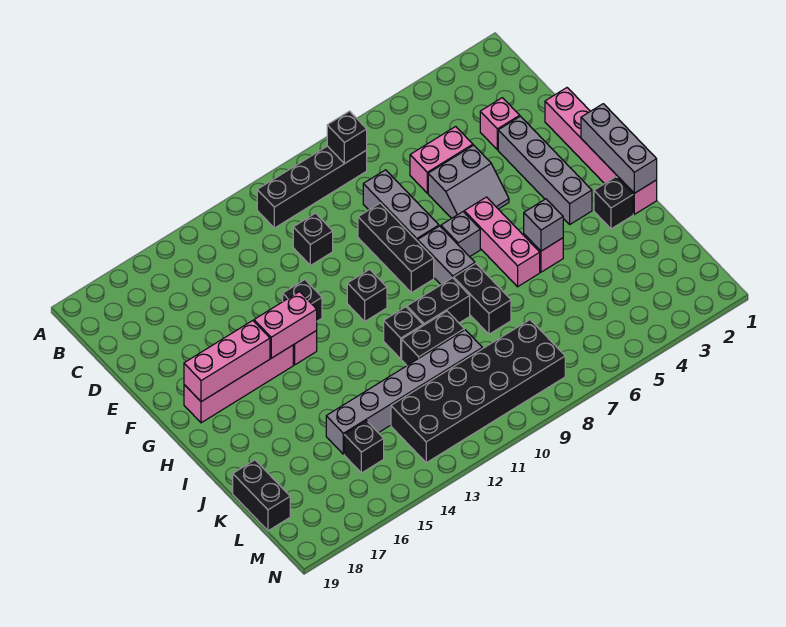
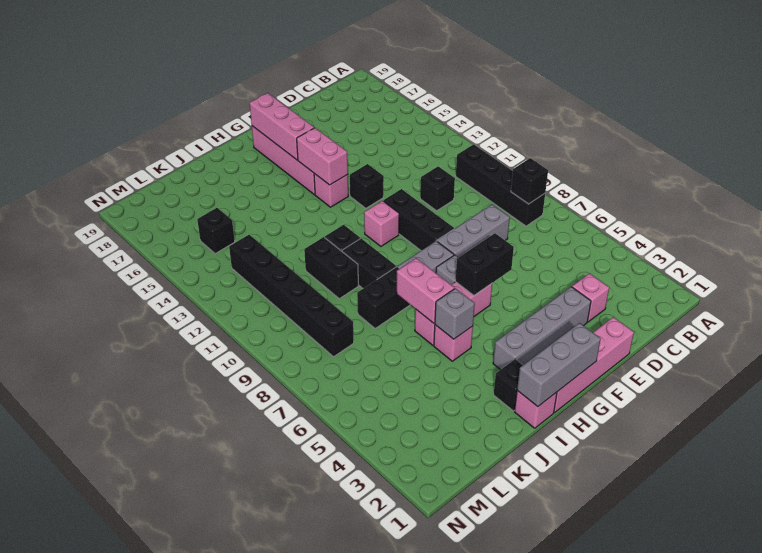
pink 1x2 brick [410,127,473,193] -> pink 1x2 brick moved to [396,258,455,323]
grey 2x2 slope [428,145,509,218] -> none
black 1x3 brick [358,203,434,293] -> black 1x3 brick turned to [384,189,454,250]
black 1x1 brick [347,269,387,321] -> pink 1x1 brick [364,201,399,246]
grey 1x6 brick [326,330,482,454] -> none
black 1x2 brick [233,460,290,531] -> black 1x2 brick moved to [455,233,514,295]
black 2x6 brick [391,320,565,463] -> black 1x6 brick [229,235,354,357]

